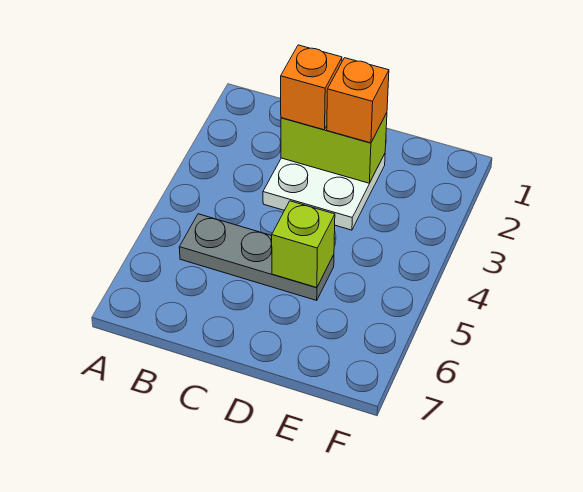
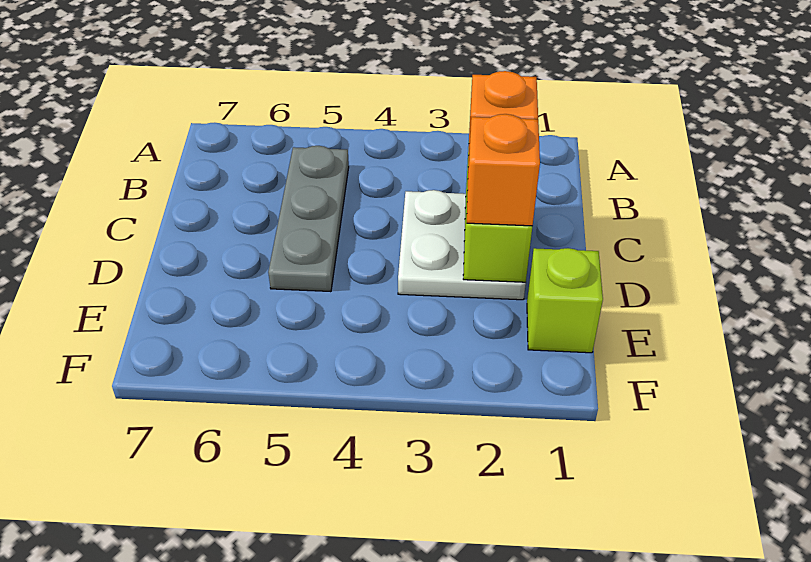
lime 1x1 brick [272,201,335,288] -> lime 1x1 brick moved to [527,248,603,353]

